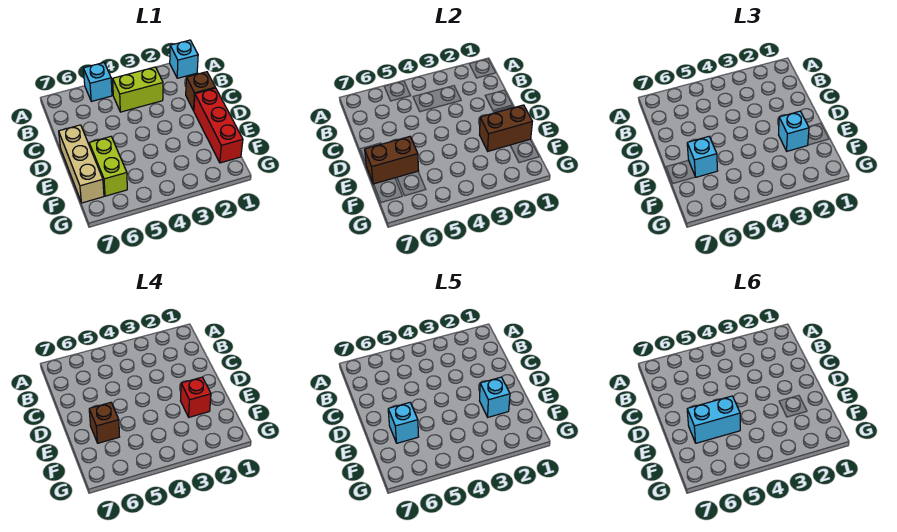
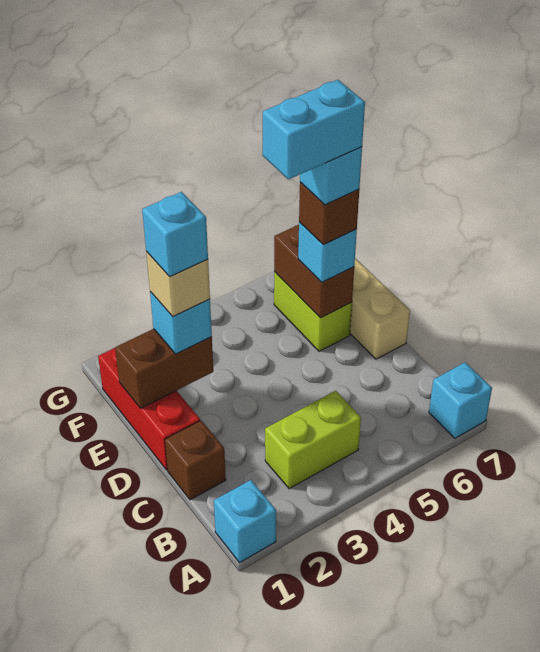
cyan 1x1 brick [83,63,112,101] -> cyan 1x1 brick moved to [429,363,492,438]
red 1x1 brick [181,377,211,417] -> tan 1x1 brick [146,252,210,317]
brown 1x2 brick [365,137,419,184] -> brown 1x2 brick turned to [274,225,354,318]

